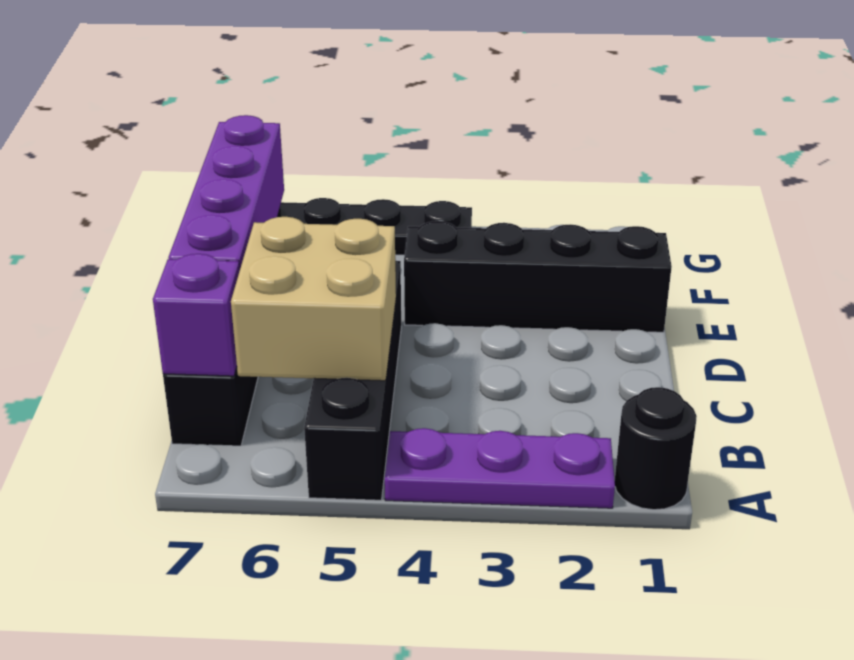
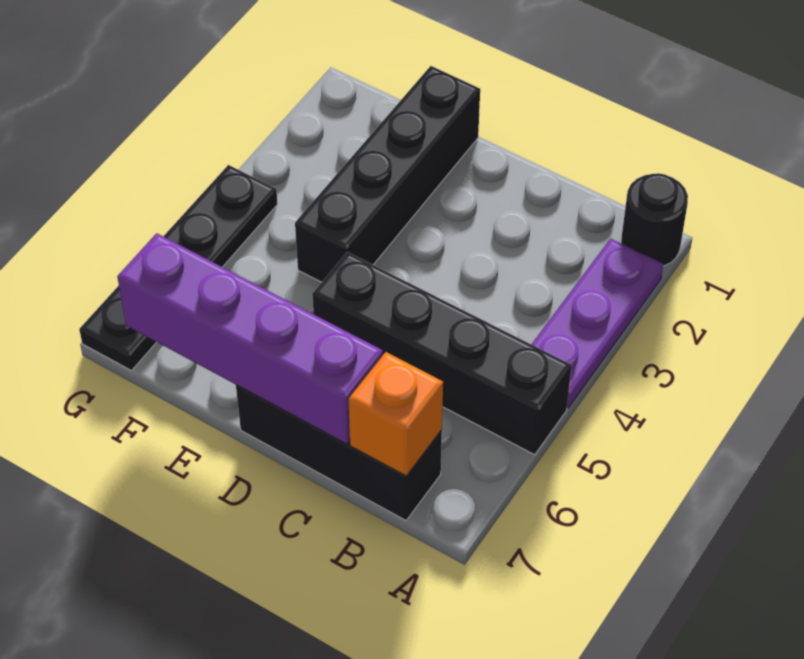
tan 2x2 brick [231,217,396,381] -> none
purple 1x1 brick [153,254,240,376] -> orange 1x1 brick [349,352,443,476]

